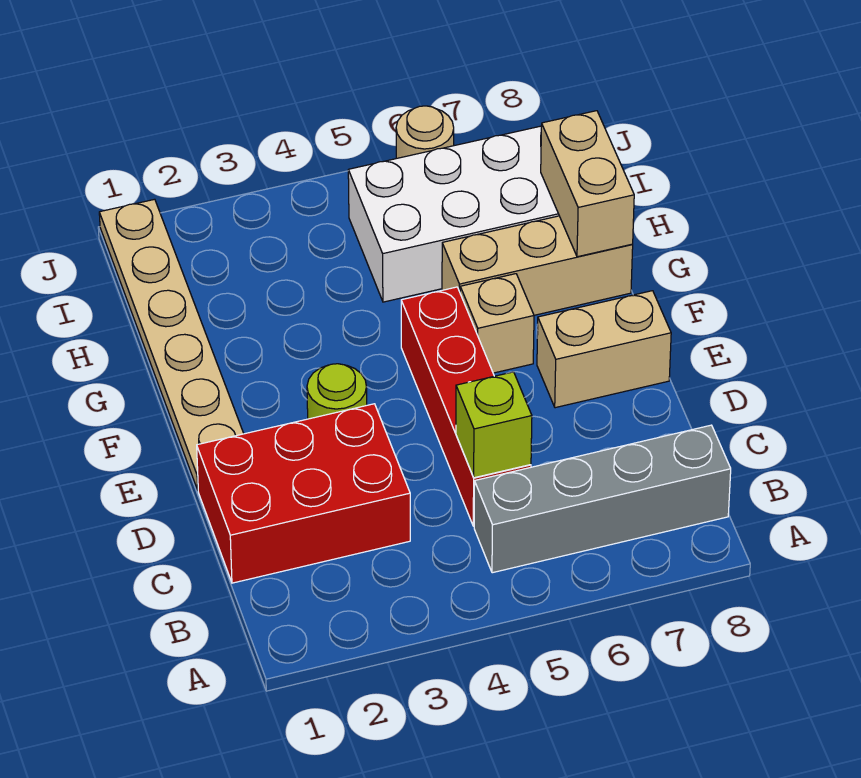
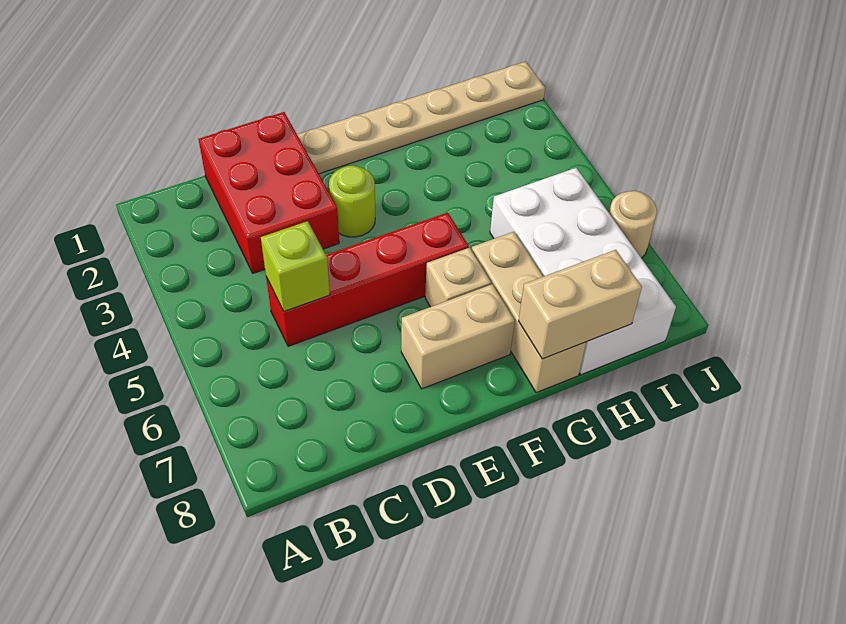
grey 1x4 brick [474,425,731,573] -> none
tan 1x2 brick [537,291,671,408] -> tan 1x2 brick turned to [401,284,515,389]

